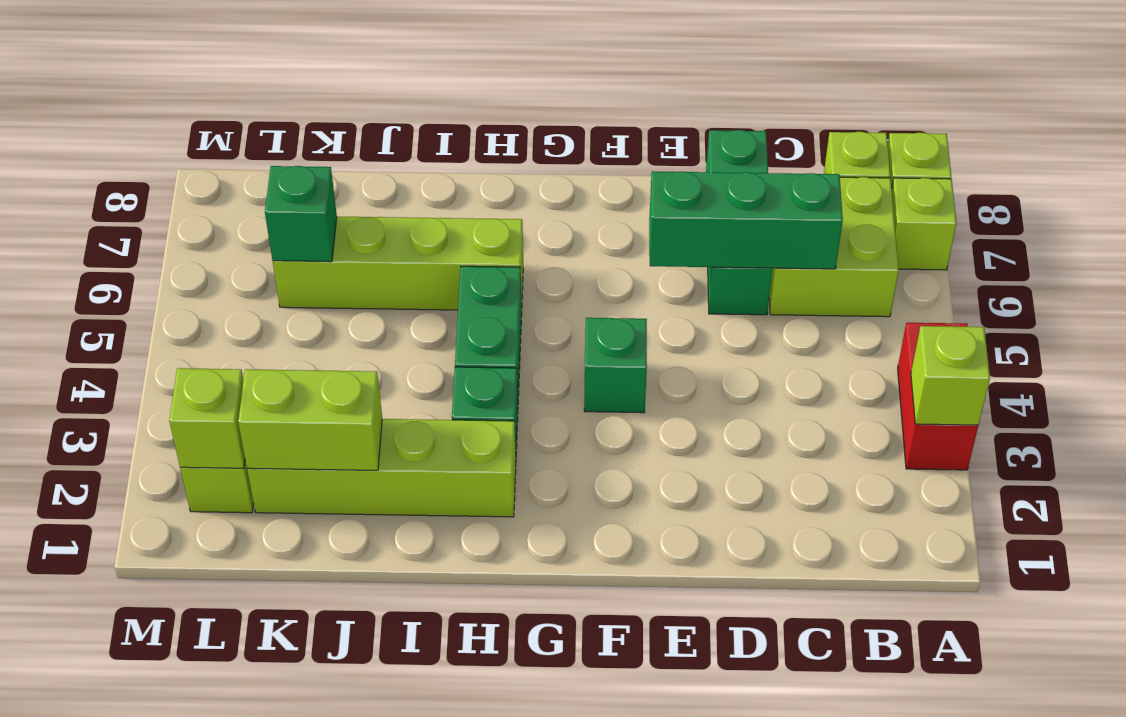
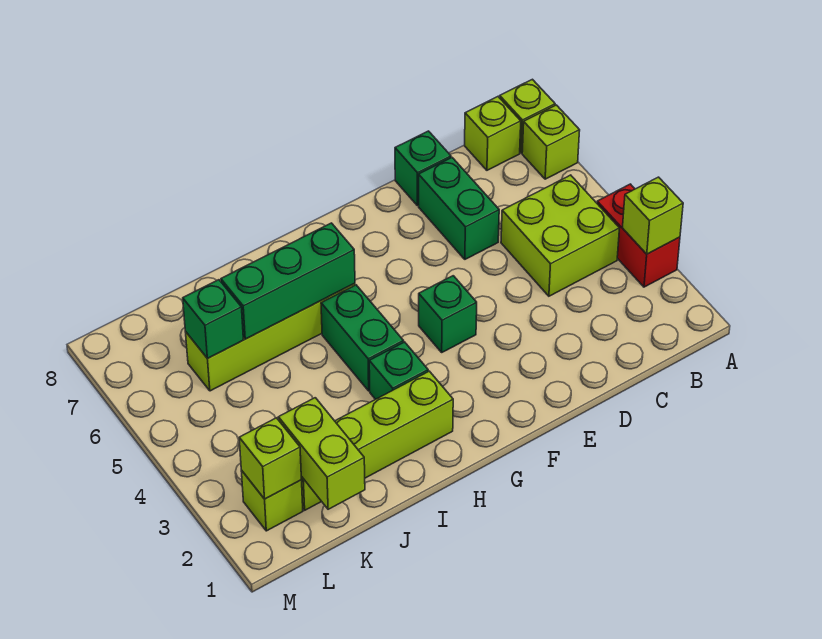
lime 2x2 brick [769,177,899,317] -> lime 2x2 brick moved to [501,175,619,296]
green 1x3 brick [649,172,843,269] -> green 1x3 brick moved to [221,223,355,339]
lime 1x2 brick [238,369,382,470] -> lime 1x2 brick turned to [278,398,365,509]

